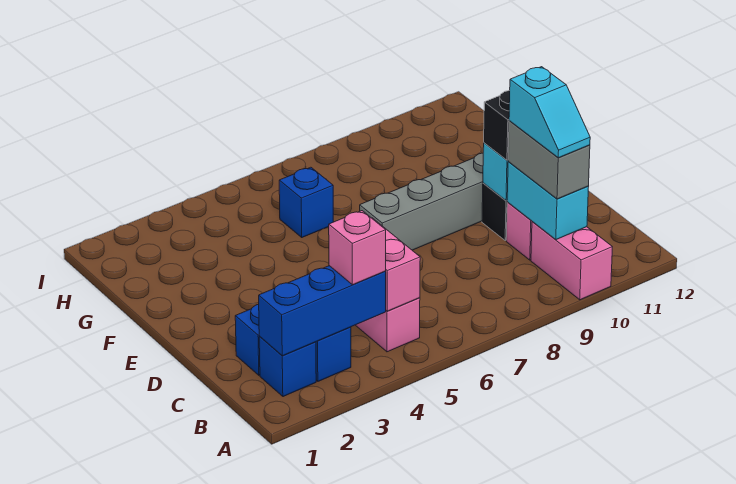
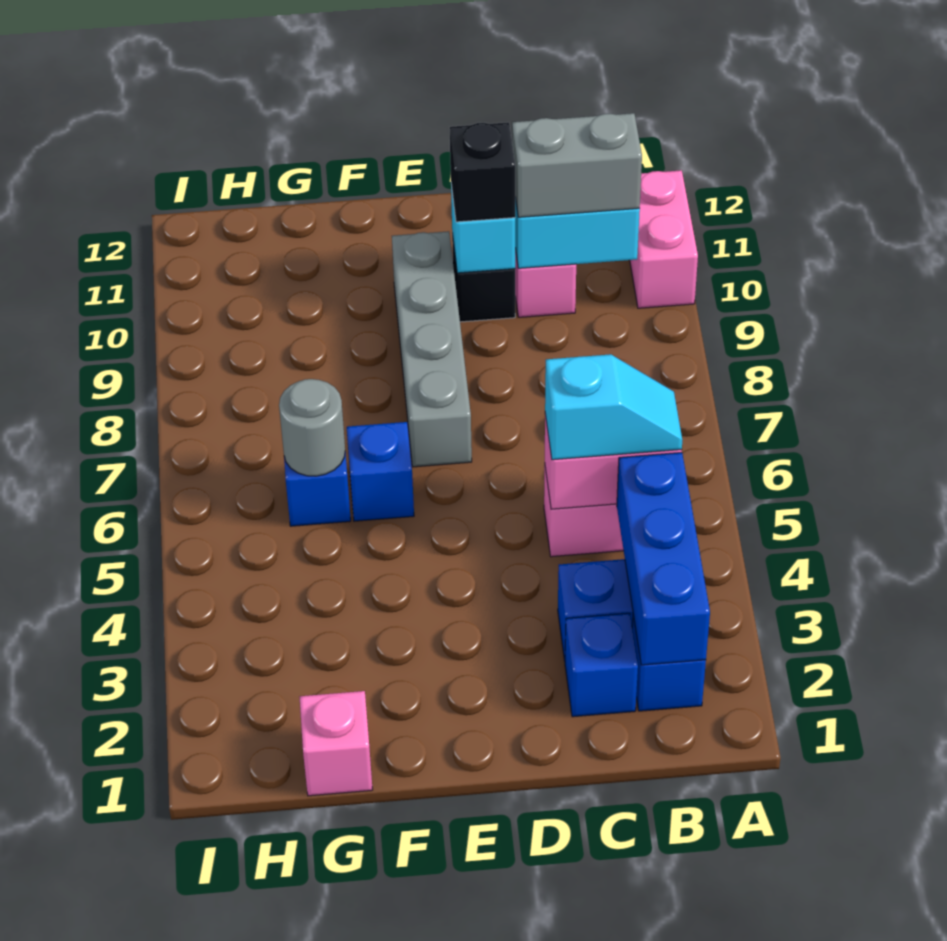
pink 1x2 brick [531,222,612,300] -> pink 1x2 brick turned to [630,170,698,308]
pink 1x1 brick [329,211,386,285] -> pink 1x1 brick moved to [300,691,373,796]
cyan 1x2 slope [509,67,590,158] -> cyan 1x2 slope moved to [545,354,682,460]
none -> blue 1x1 brick [347,422,414,521]
none -> grey 1x1 round brick [279,379,345,476]

